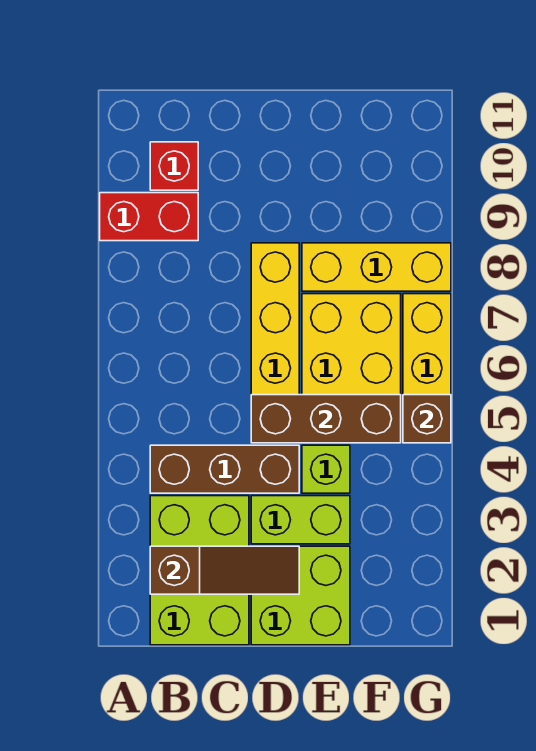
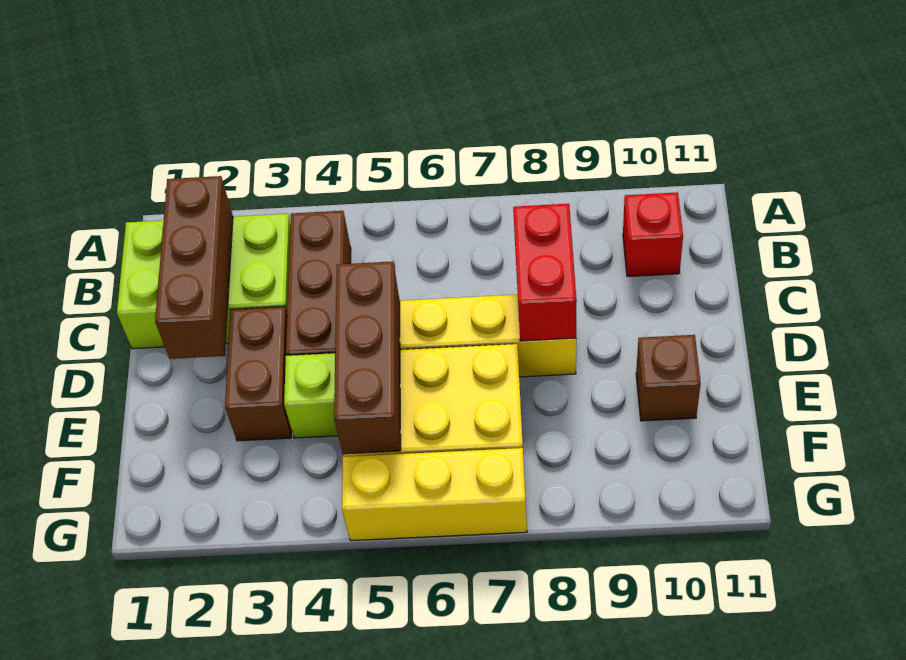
red 1x2 brick [100,193,198,241] -> red 1x2 brick moved to [513,204,577,341]
brown 1x3 slope [150,546,299,594] -> brown 1x3 brick [155,176,233,359]
lime 2x2 brick [251,546,350,645] -> none
lime 1x2 brick [251,496,350,544] -> brown 1x2 brick [225,307,292,441]
yellow 1x3 brick [302,243,451,291] -> none
brown 1x1 brick [403,395,451,443] -> brown 1x1 brick moved to [636,335,701,421]

